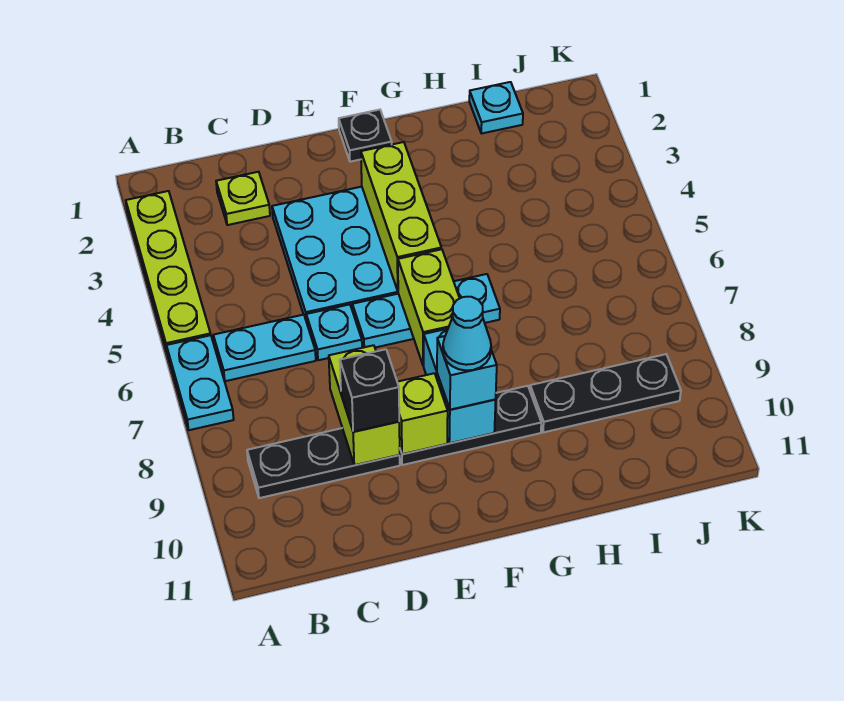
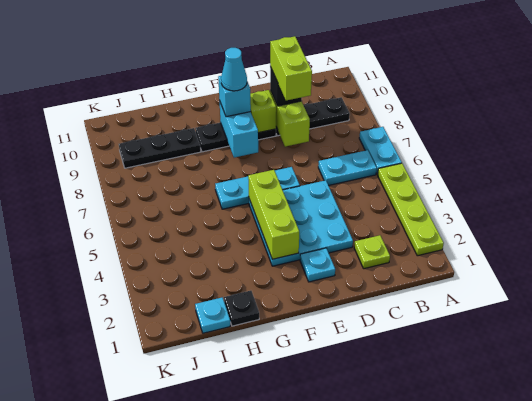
cyan 1x1 plate [306,304,362,360] -> cyan 1x1 plate moved to [300,248,335,282]
black 1x1 plate [339,110,392,162] -> black 1x1 plate moved to [224,291,259,326]
lime 1x2 brick [398,249,460,366] -> lime 1x2 brick moved to [270,36,312,100]

